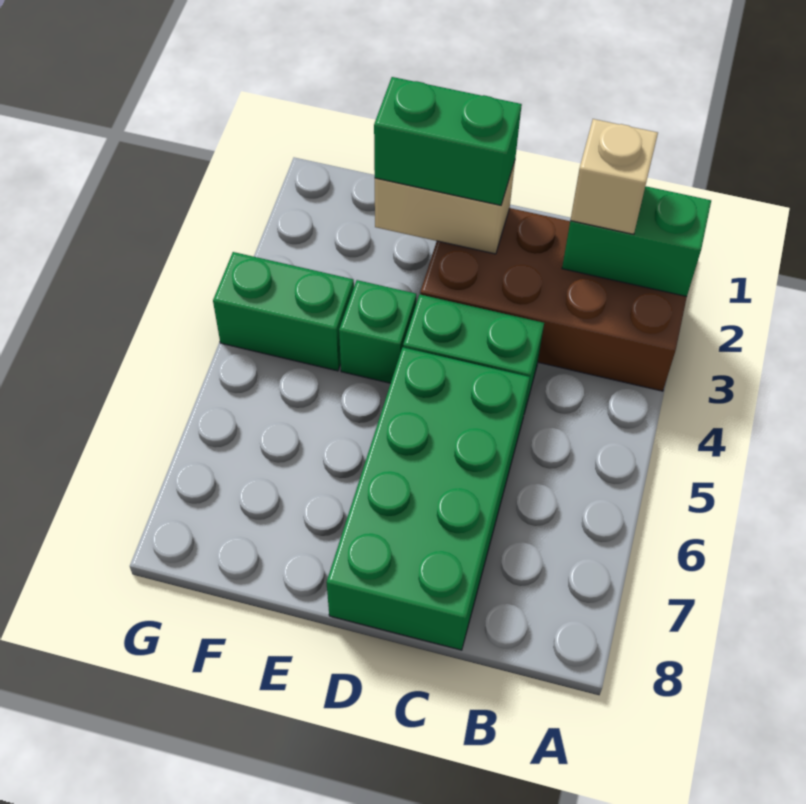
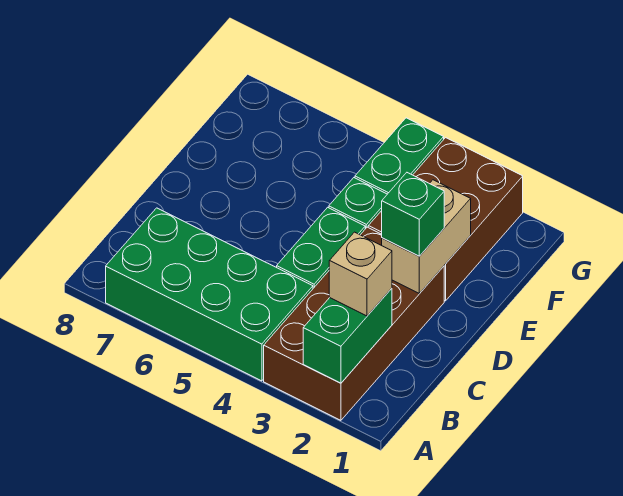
green 2x4 brick [326,347,530,650] -> green 2x4 brick moved to [106,208,313,381]
green 1x2 brick [374,77,522,205] -> green 1x1 brick [382,173,444,256]
none -> brown 2x3 brick [368,138,523,301]

